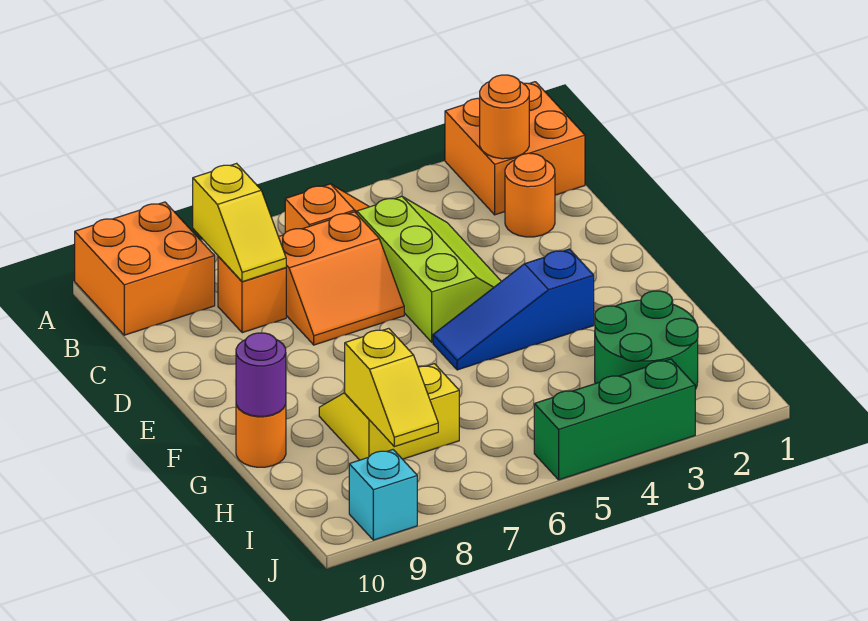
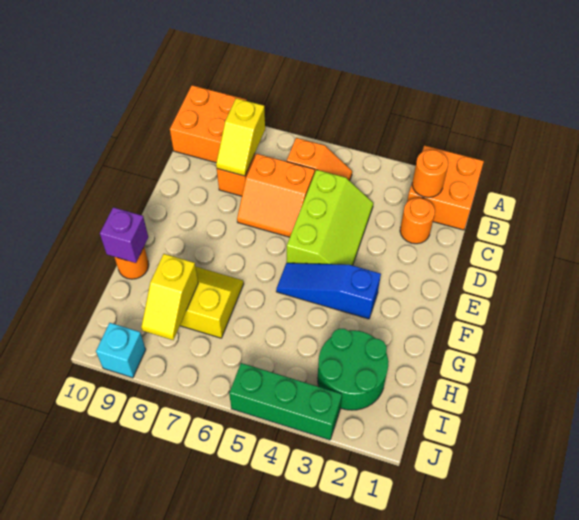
purple 1x1 round brick [236,333,286,416] -> purple 1x1 brick [100,207,148,263]

